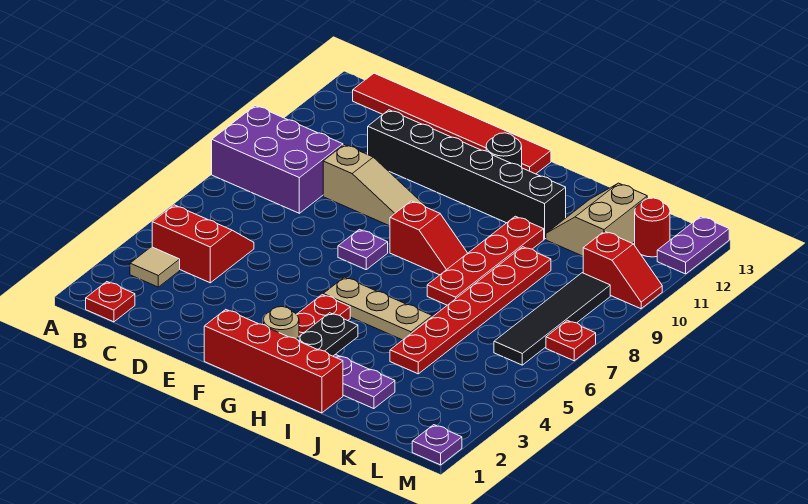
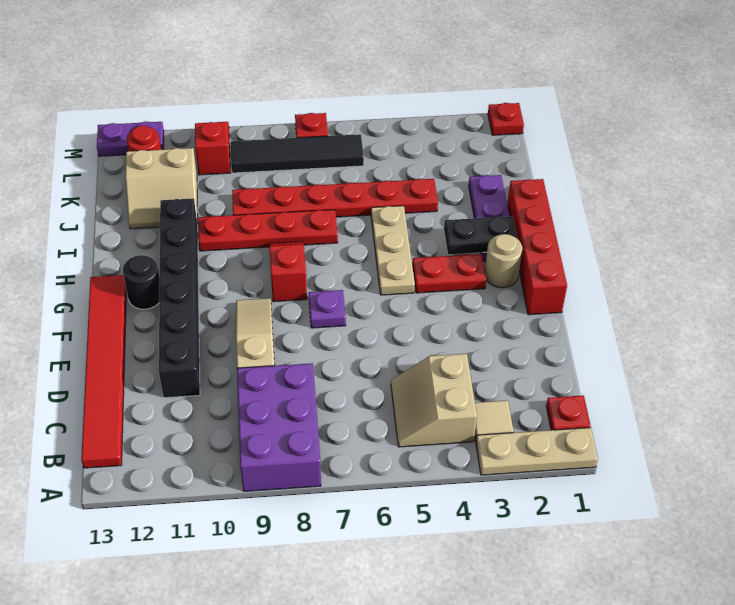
none -> tan 1x3 plate [476,428,598,475]
red 2x2 slope [152,205,254,283] -> tan 2x2 slope [391,354,477,447]
purple 1x1 plate [412,425,462,465] -> red 1x1 plate [488,103,524,135]

